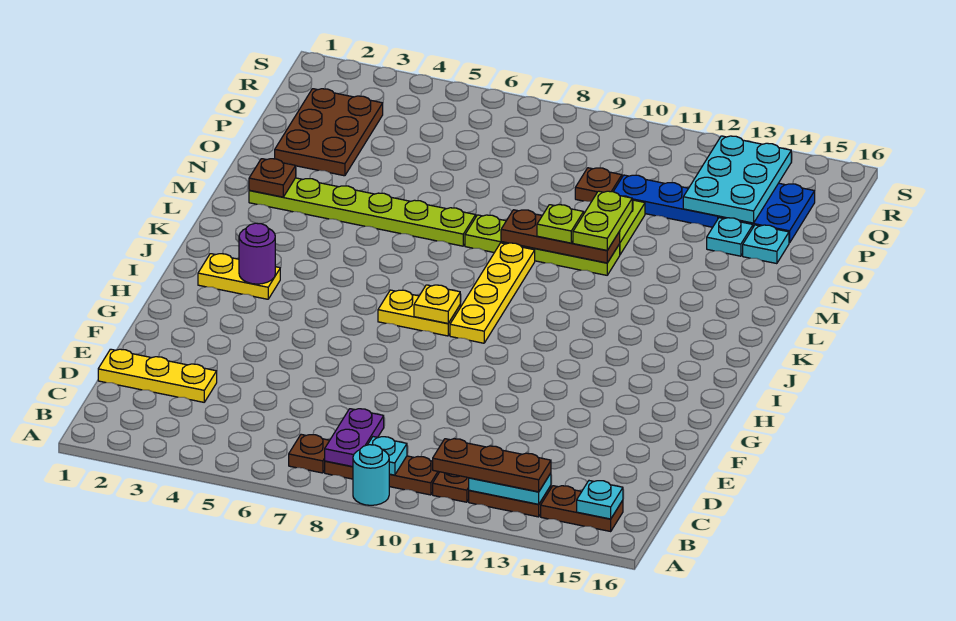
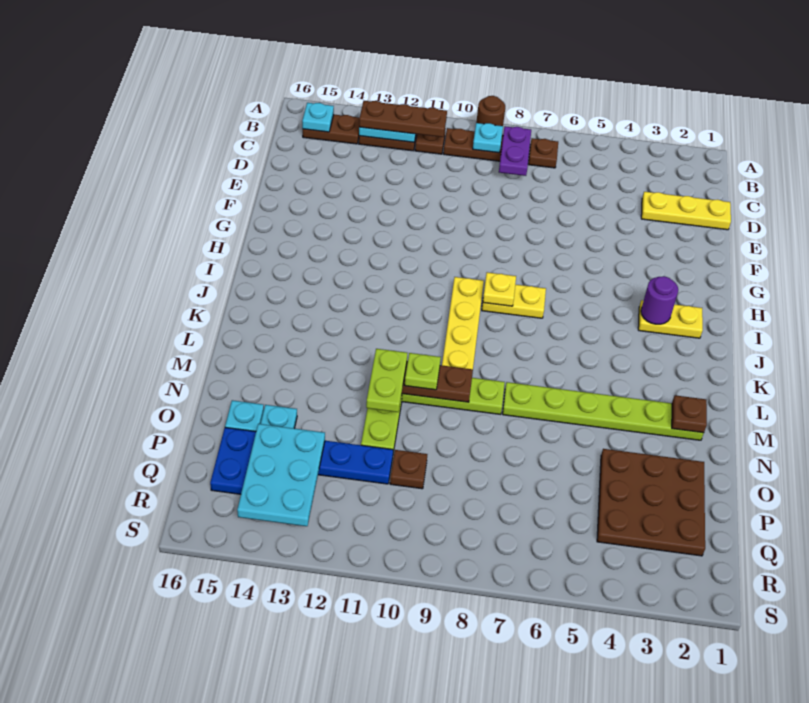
cyan 1x1 round brick [353,445,389,505] -> brown 1x1 round brick [476,96,505,126]
brown 2x3 plate [275,89,383,176] -> brown 3x3 plate [597,449,705,556]

